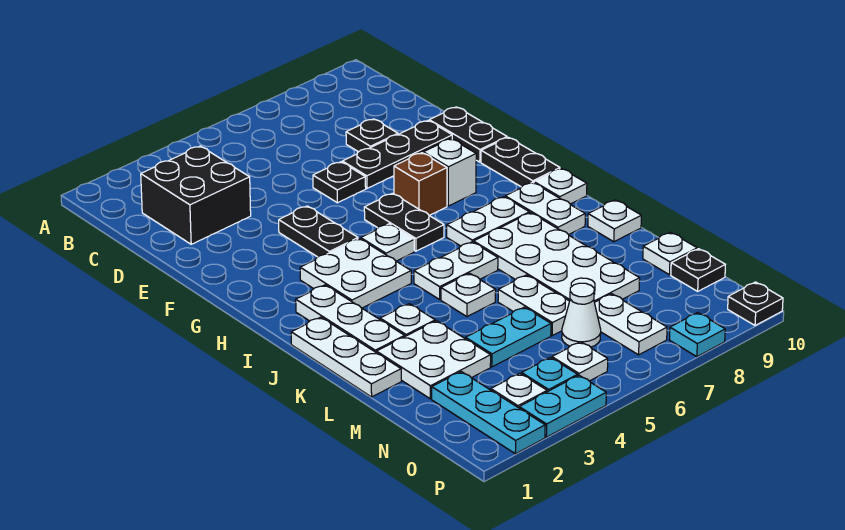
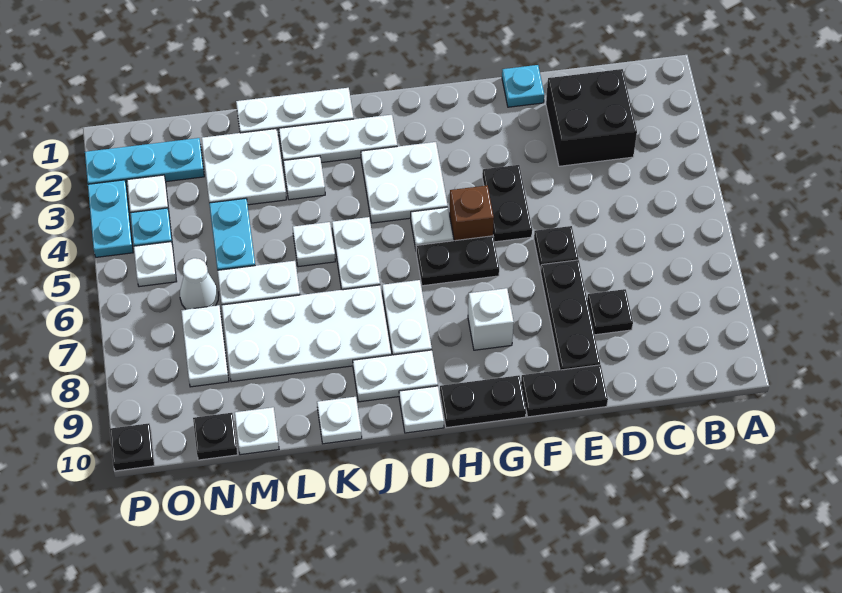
black 1x2 plate [279,206,358,257] -> black 1x2 plate turned to [482,165,532,242]
brown 1x1 brick [394,153,447,216] -> brown 1x1 brick moved to [450,185,494,241]
white 1x2 plate [595,294,667,355] -> white 1x2 plate turned to [181,305,229,387]
cyan 1x1 plate [669,313,725,357] -> cyan 1x1 plate moved to [502,65,544,107]

